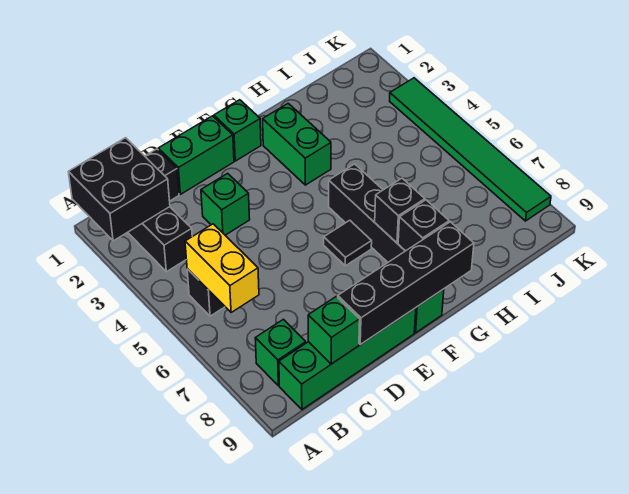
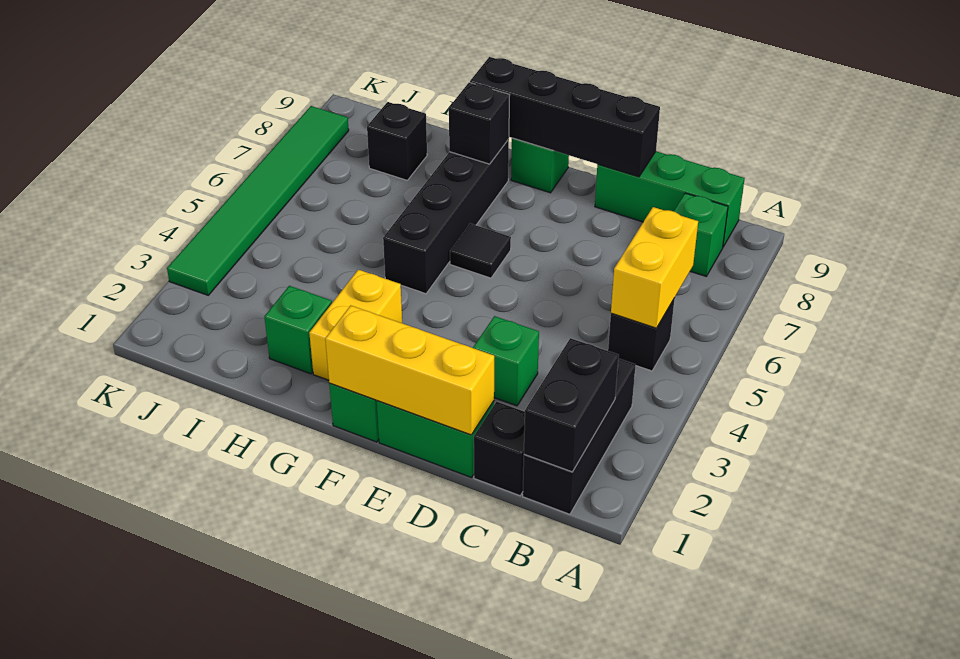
black 2x2 brick [69,138,170,241] -> black 1x2 brick [524,338,619,472]
green 1x4 brick [279,308,416,409] -> green 1x3 brick [595,151,745,247]
green 1x1 brick [308,297,360,364] -> green 1x1 brick moved to [264,286,332,374]
none -> yellow 1x3 brick [325,306,494,435]
green 1x2 brick [263,103,331,185] -> yellow 1x2 brick [309,270,402,380]
black 1x1 brick [375,178,425,243] -> black 1x1 brick moved to [367,102,427,180]

